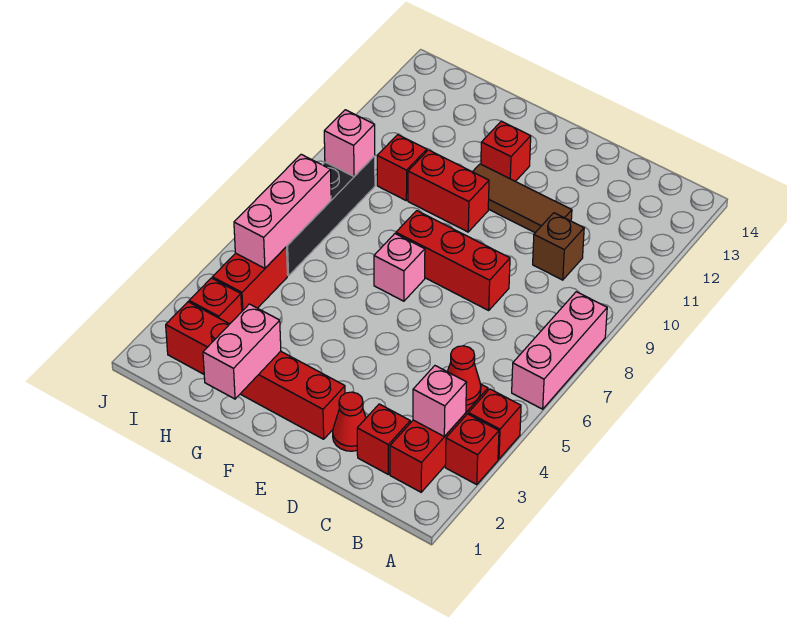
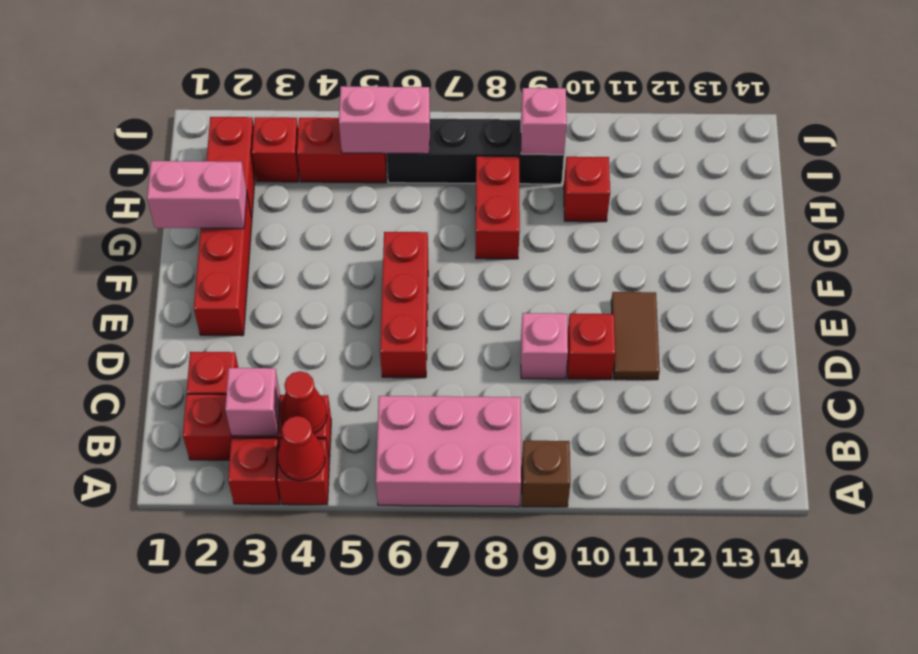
pink 1x3 brick [512,292,607,409] -> pink 2x3 brick [376,396,521,507]
brown 1x1 brick [533,213,584,280] -> brown 1x1 brick moved to [522,441,570,507]
red 1x1 cone [333,392,366,451] -> red 1x1 cone moved to [278,416,325,481]
red 1x3 brick [396,211,510,310] -> red 1x3 brick moved to [380,232,428,378]
brown 1x3 tile [473,164,572,233] -> brown 1x2 tile [611,292,660,380]
pink 1x1 brick [374,234,425,301] -> pink 1x1 brick moved to [521,313,568,379]
red 1x2 brick [408,150,489,232] -> red 1x2 brick moved to [476,156,520,259]
red 1x1 brick [481,121,531,181] -> red 1x1 brick moved to [567,314,615,379]
pink 1x3 brick [234,154,331,268] -> pink 1x2 brick [339,86,430,154]

